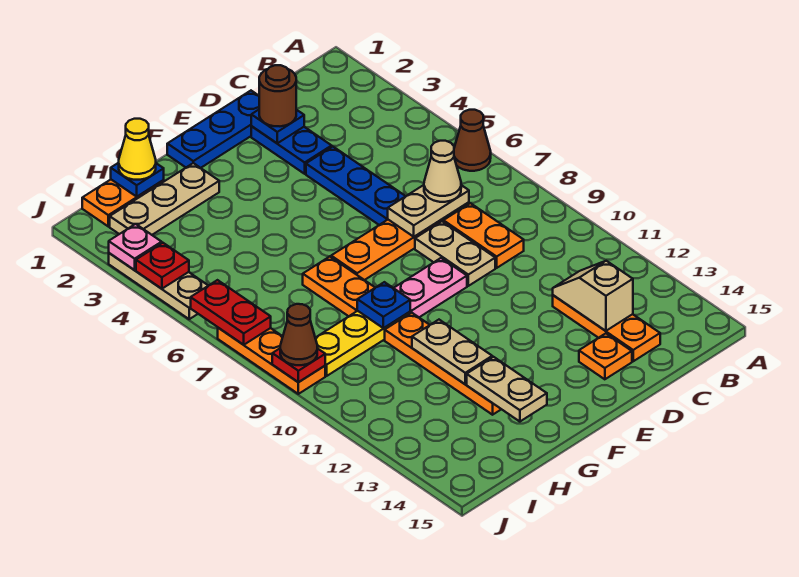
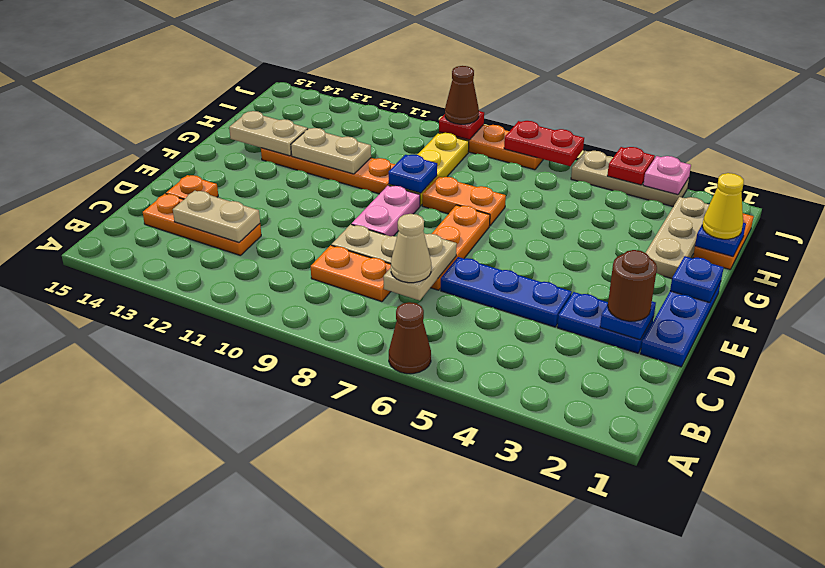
tan 1x2 slope [553,261,633,331] -> tan 1x2 plate [173,191,260,243]
none -> blue 1x1 plate [670,256,724,303]

